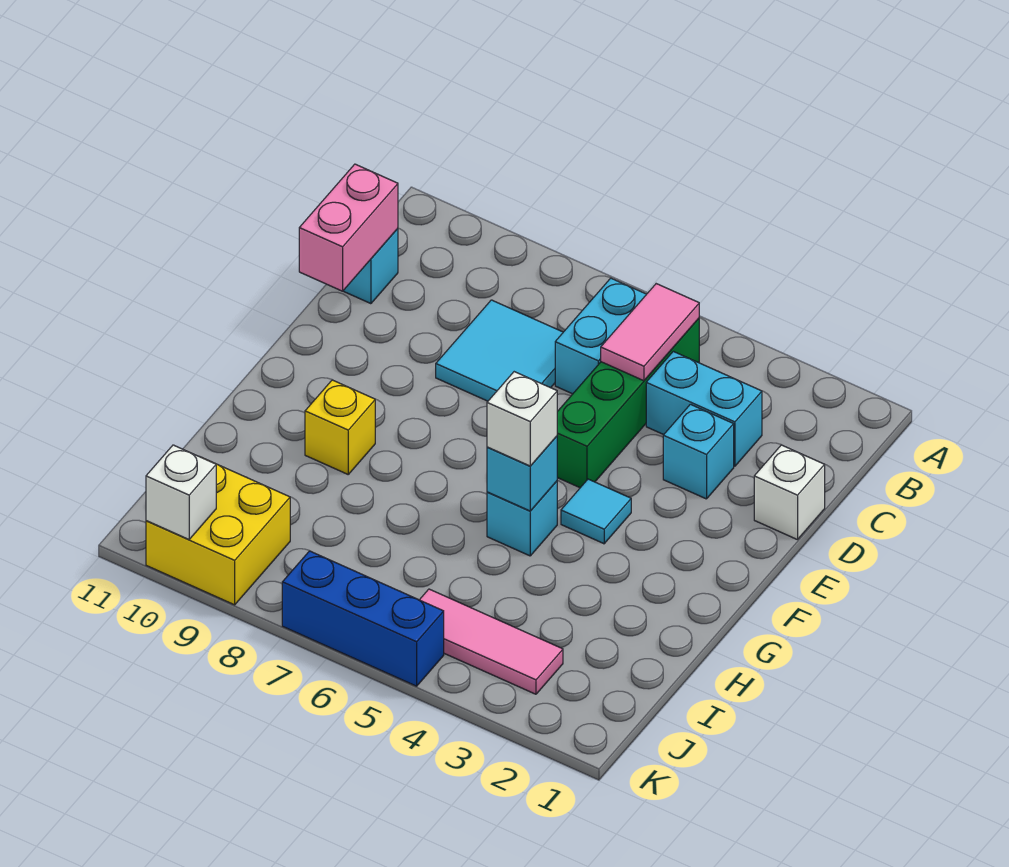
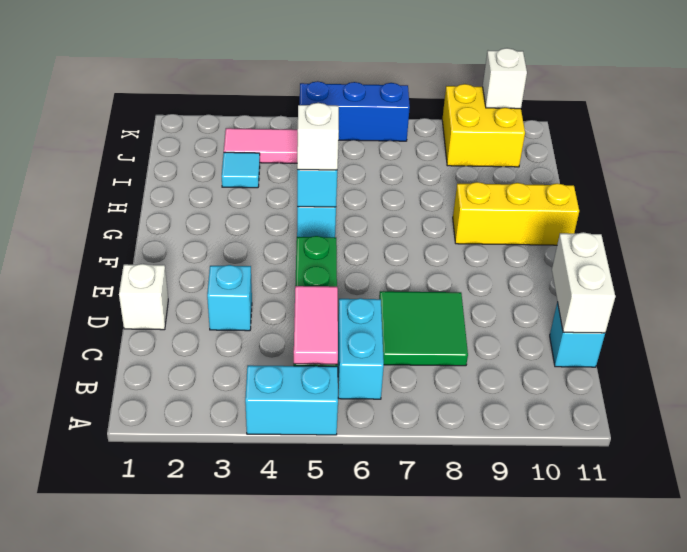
cyan 1x2 brick [646,351,762,466] -> cyan 1x2 brick moved to [245,365,338,435]
cyan 2x2 tile [436,300,563,401] -> green 2x2 tile [379,291,468,366]
pink 1x2 brick [299,164,398,291] -> white 1x2 brick [552,232,615,333]
cyan 1x1 tile [561,479,631,544] -> cyan 1x1 tile moved to [222,152,260,188]
yellow 1x1 brick [305,380,375,474] -> yellow 1x3 brick [453,182,579,245]

